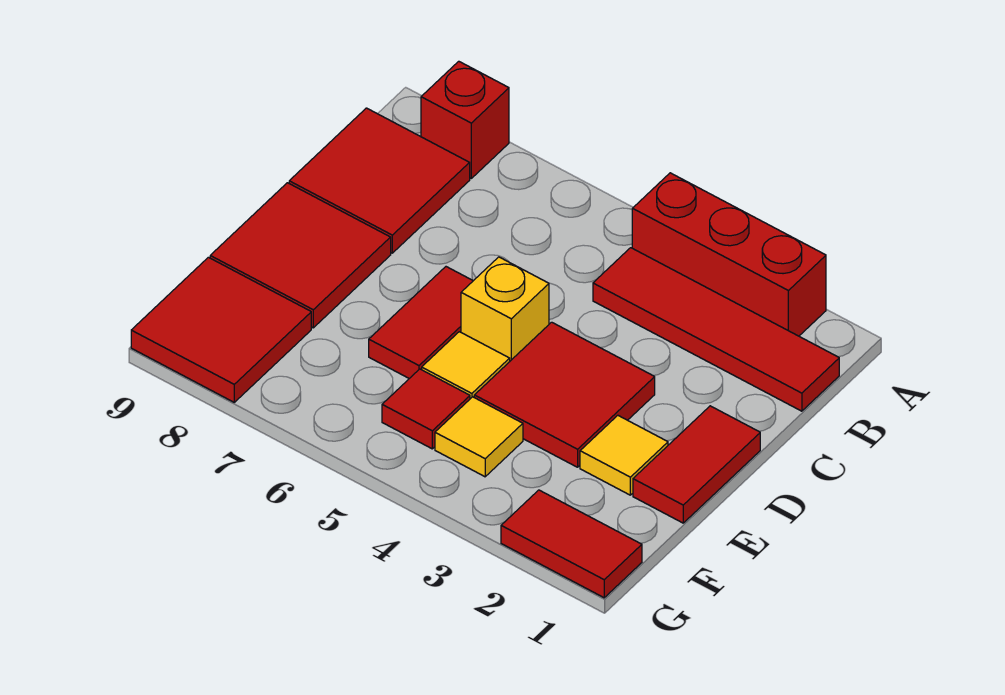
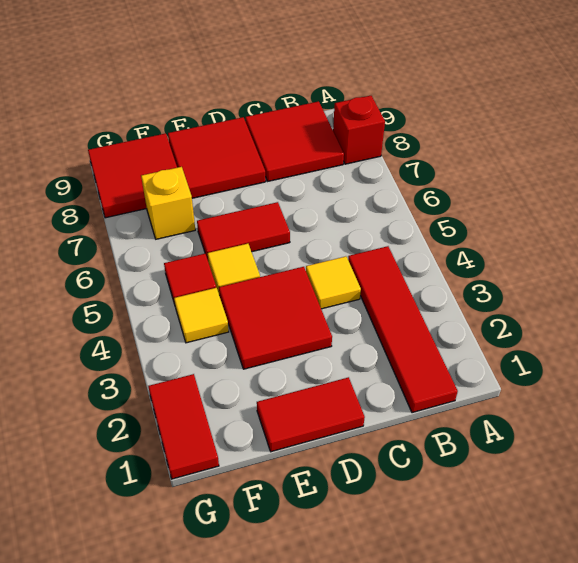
red 1x3 brick [632,173,826,336] -> none
yellow 1x1 brick [461,257,549,361] -> yellow 1x1 brick moved to [141,167,195,239]
yellow 1x1 tile [580,415,668,495] -> yellow 1x1 tile moved to [306,256,361,309]

